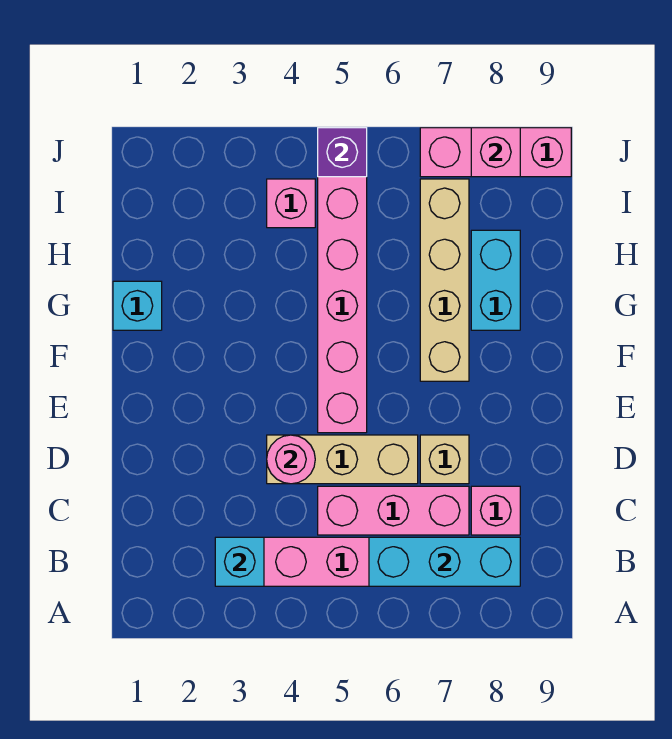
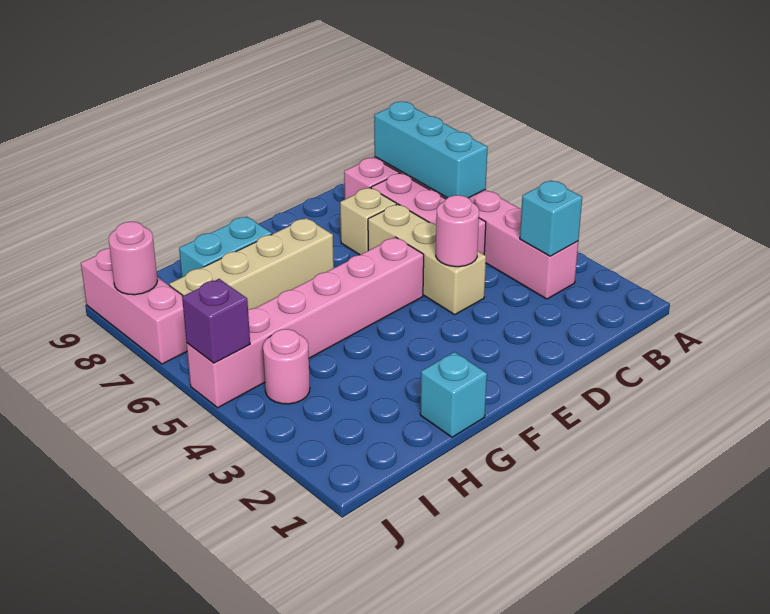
pink 1x1 brick [267,179,315,228] -> pink 1x1 round brick [263,329,310,404]
pink 1x1 brick [471,128,520,177] -> pink 1x1 round brick [109,222,157,295]

